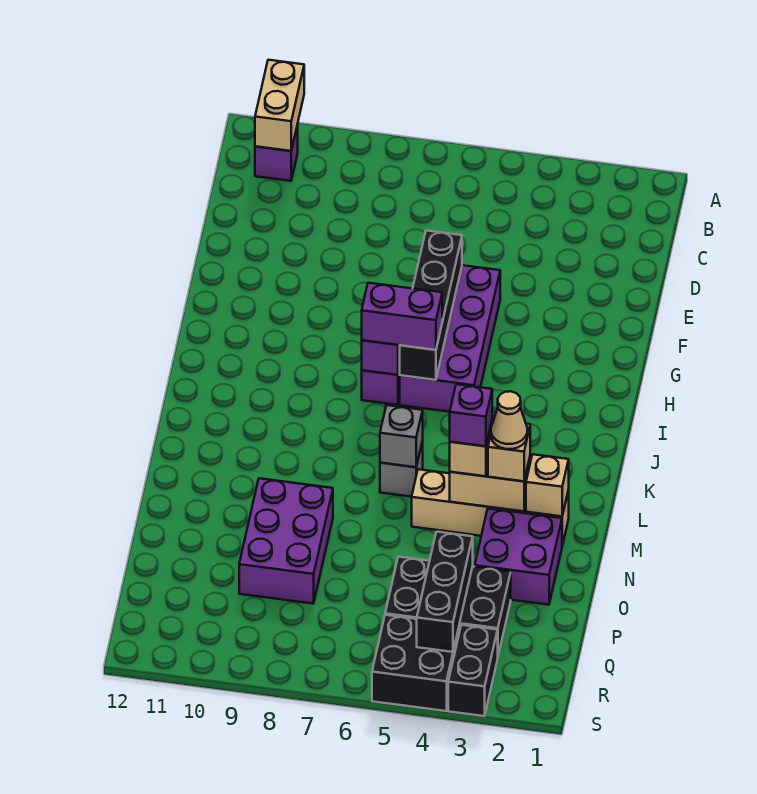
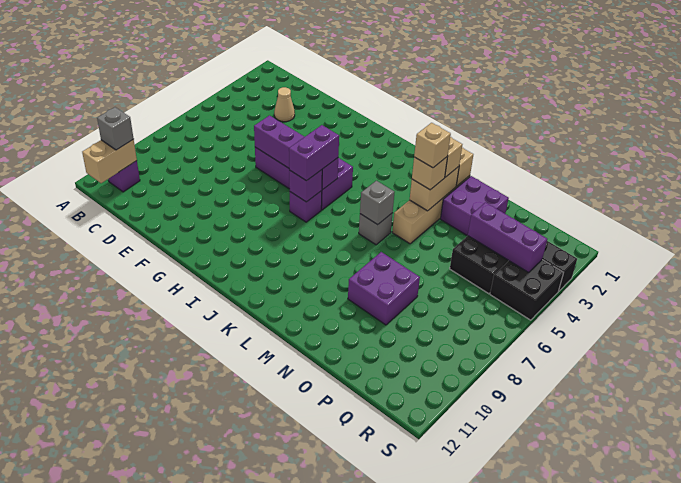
tan 1x2 brick [255,60,304,151] -> tan 1x2 brick turned to [82,139,137,183]
none -> grey 1x1 brick [97,107,134,150]
black 1x4 brick [399,230,462,380] -> purple 1x4 brick [254,115,338,190]
tan 1x1 cone [491,391,527,449] -> tan 1x1 cone moved to [274,87,295,122]
purple 1x1 brick [450,384,492,446] -> tan 1x1 brick [414,123,451,168]
purple 2x3 brick [239,478,333,604] -> purple 2x2 brick [348,252,420,325]
black 1x3 brick [417,532,473,652] -> purple 1x3 brick [468,202,547,273]

